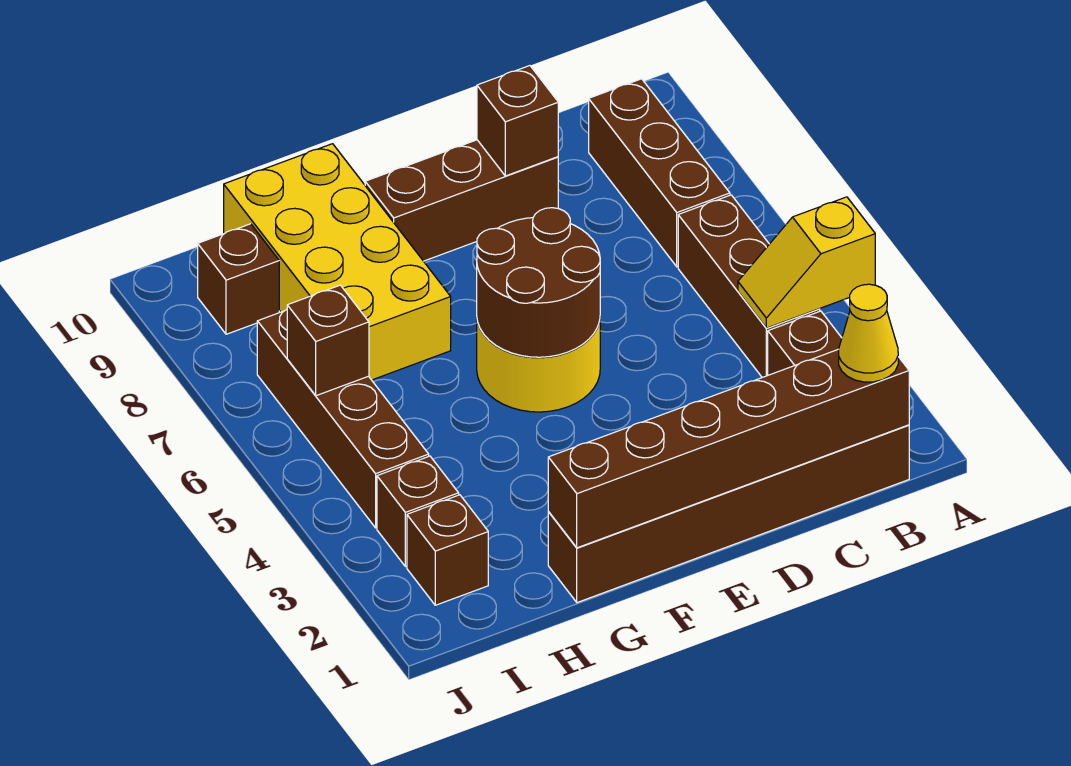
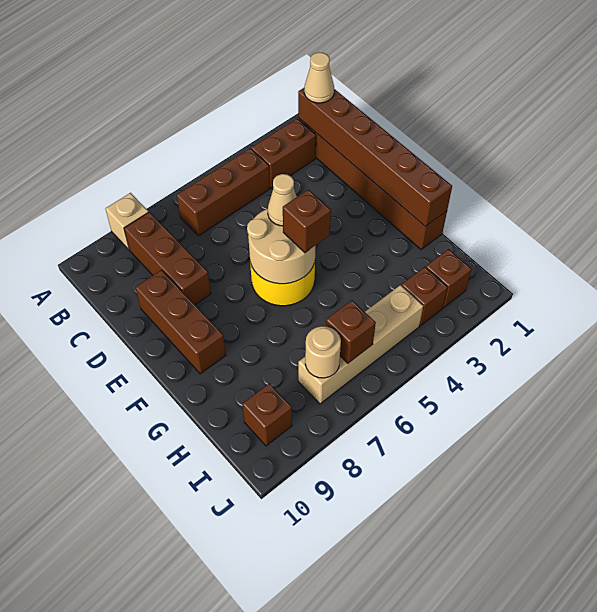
yellow 1x2 slope [738,197,875,328] -> none
none -> tan 1x1 brick [105,193,149,250]
yellow 1x1 cone [839,284,898,382] -> tan 1x1 cone [304,52,334,103]
brown 1x3 brick [589,79,730,267] -> brown 1x3 brick turned to [124,212,211,305]
brown 1x1 brick [477,66,558,176] -> brown 1x1 brick moved to [283,190,331,253]
brown 2x2 round brick [477,208,600,357] -> tan 2x2 round brick [247,209,316,284]
none -> tan 1x1 cone [268,174,297,226]
yellow 2x4 brick [224,144,451,380] -> none
brown 1x4 brick [257,309,429,528] -> tan 1x4 brick [298,285,423,404]
none -> tan 1x1 round brick [305,326,341,378]

